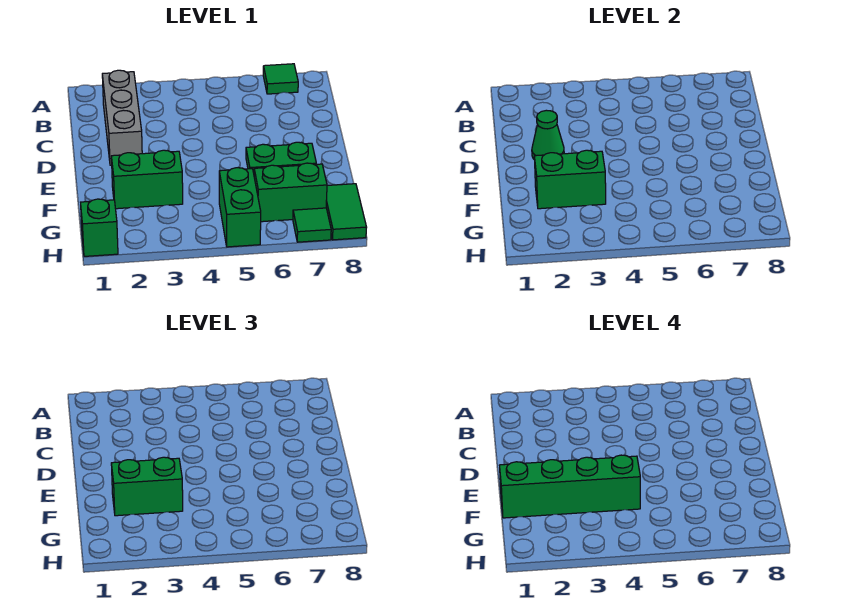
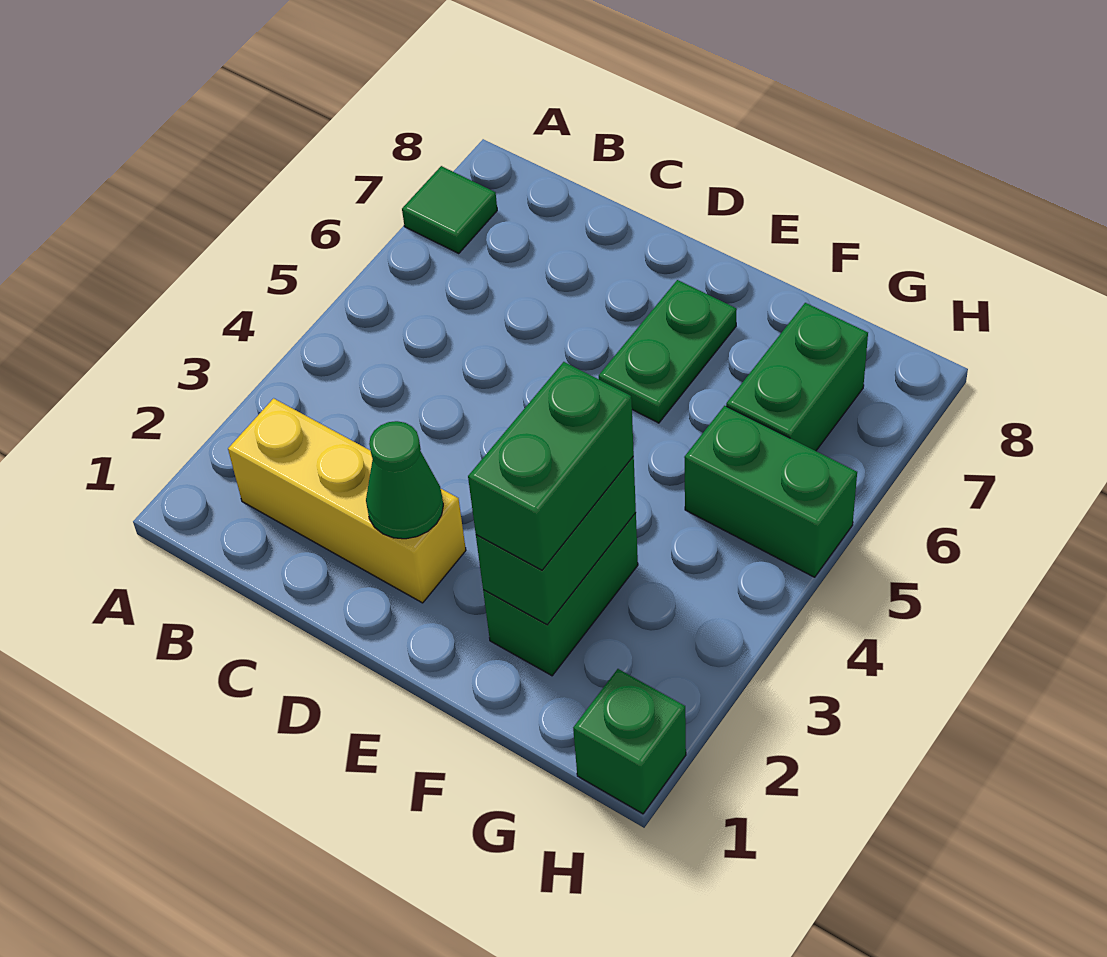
grey 1x3 brick [102,70,142,165] -> yellow 1x3 brick [228,398,466,603]
green 1x4 brick [499,455,640,518] -> none
green 1x2 tile [326,184,367,240] -> none
green 1x1 tile [293,208,331,242] -> none

